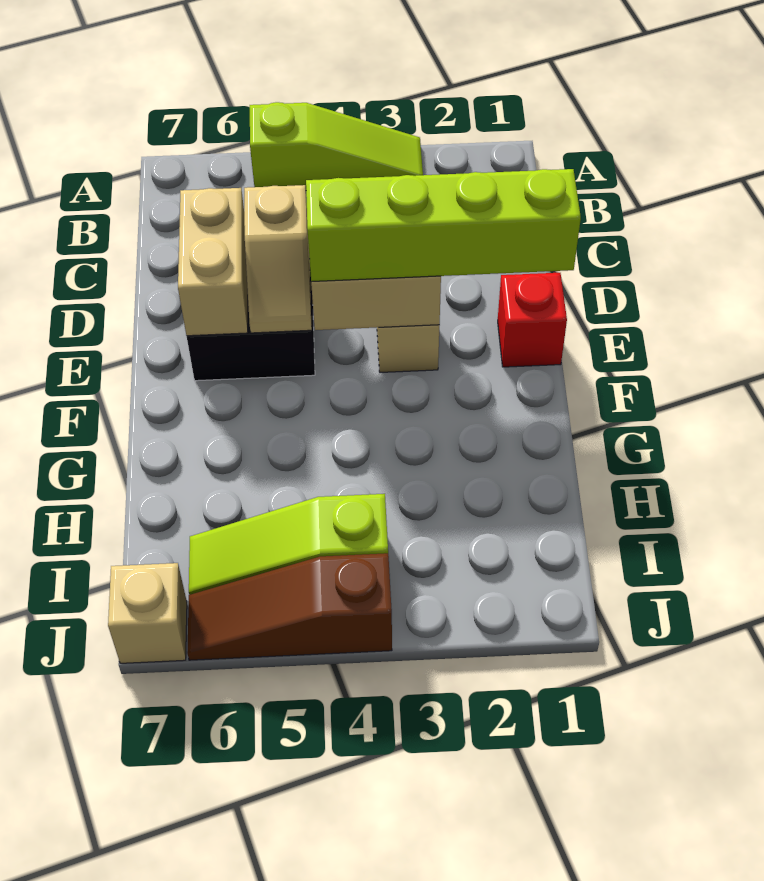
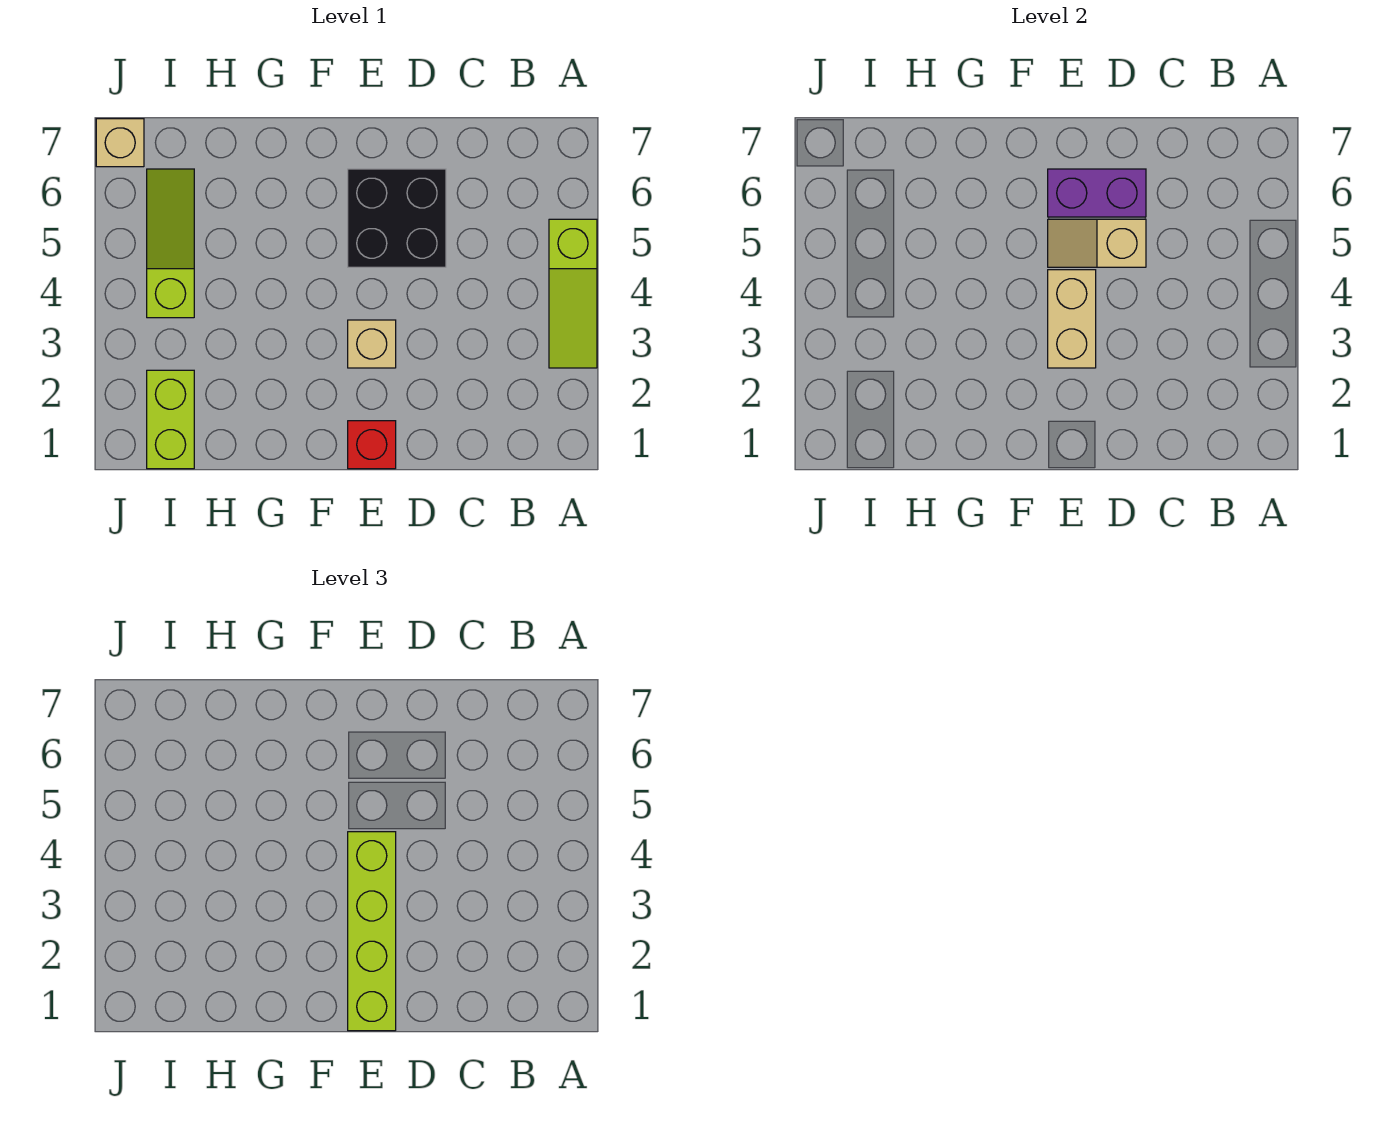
tan 1x2 brick [178,188,248,336] -> purple 1x2 brick [1048,169,1146,217]
none -> lime 1x2 brick [147,370,194,469]
brown 1x3 slope [187,553,392,660] -> none

